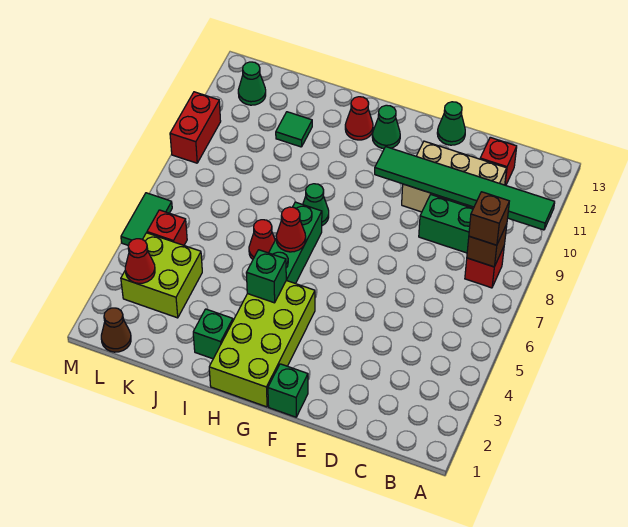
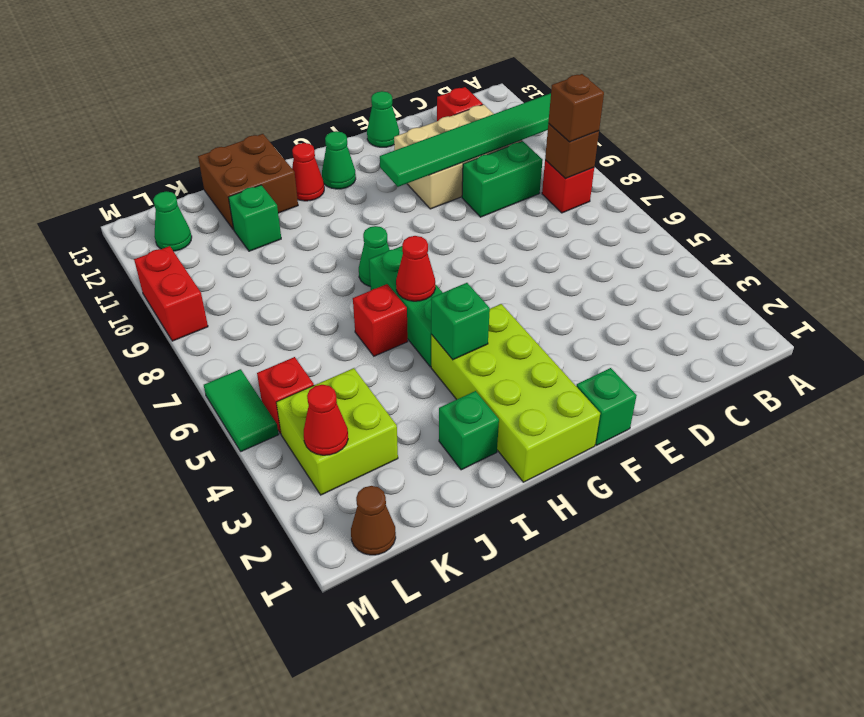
red 1x1 cone [249,220,275,259] -> red 1x1 brick [353,284,408,356]
none -> brown 2x2 brick [198,134,298,230]
green 1x1 tile [276,112,312,147] -> green 1x1 brick [228,185,281,251]

